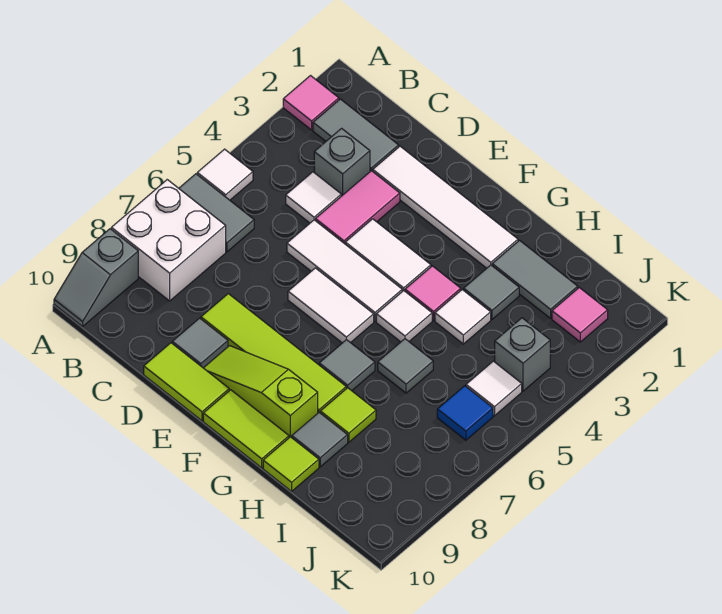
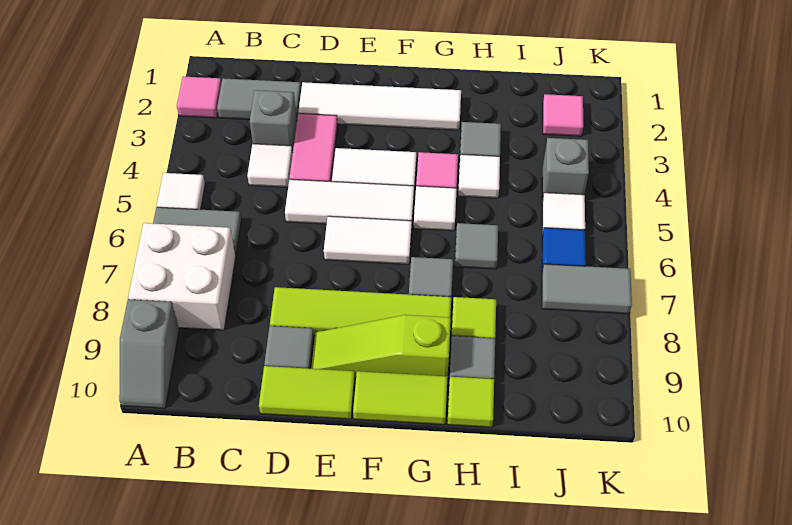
grey 1x2 tile [492,241,578,318] -> grey 1x2 tile moved to [542,264,632,314]

